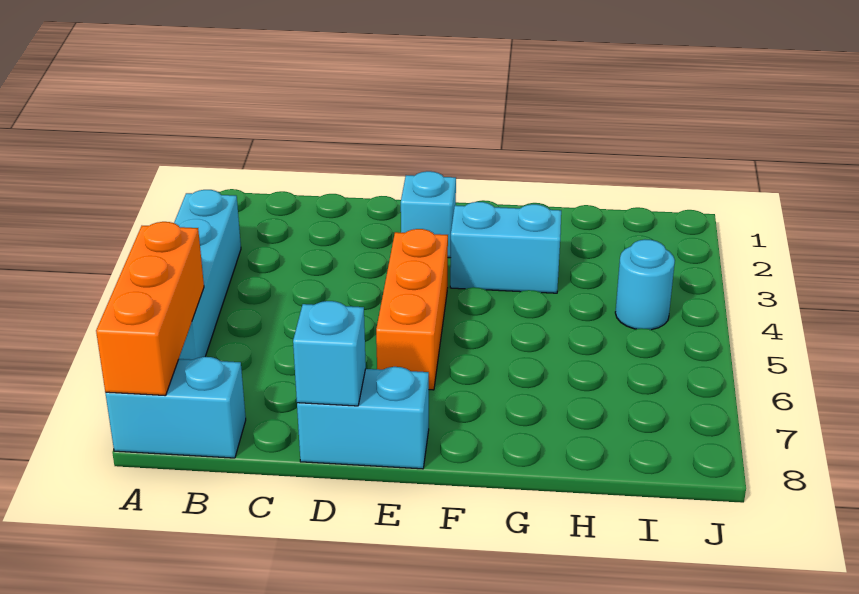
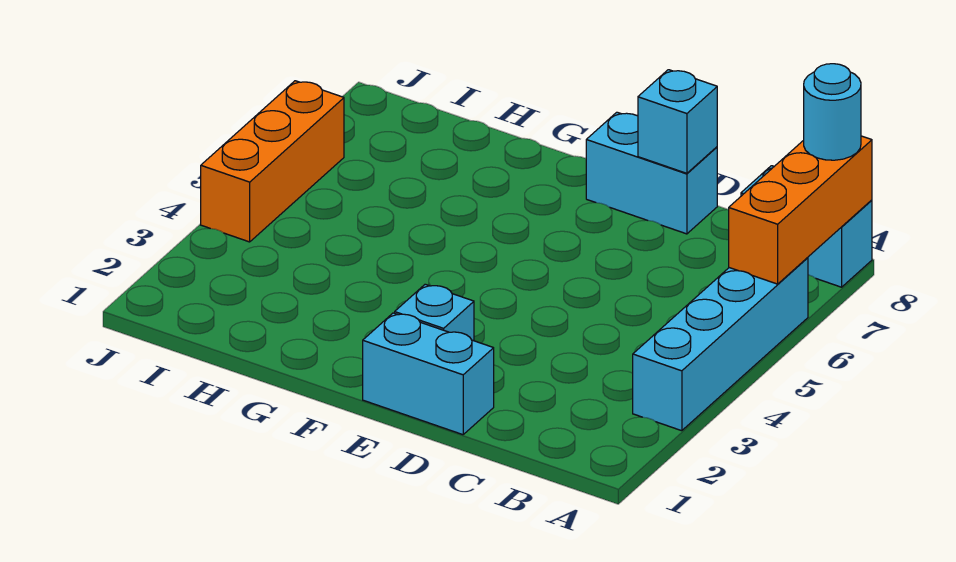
orange 1x3 brick [376,229,448,390] -> orange 1x3 brick moved to [201,81,344,242]
cyan 1x2 brick [450,202,561,293] -> cyan 1x2 brick moved to [363,313,494,435]
cyan 1x1 round brick [615,240,675,330] -> cyan 1x1 round brick moved to [804,64,861,160]

